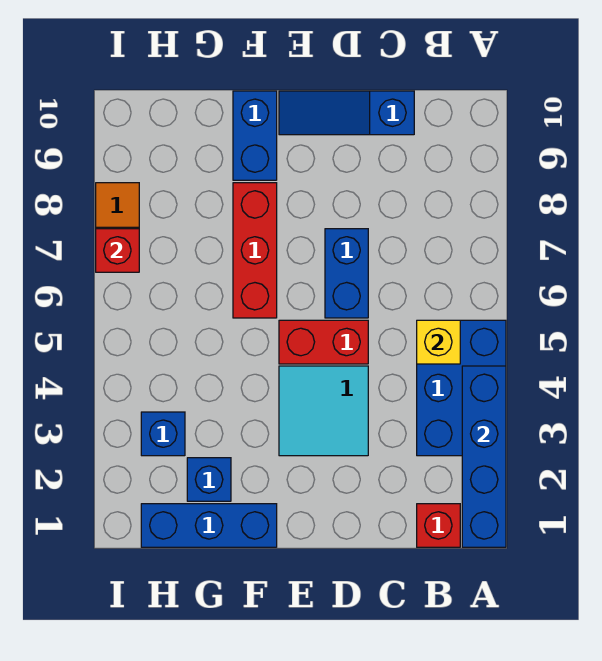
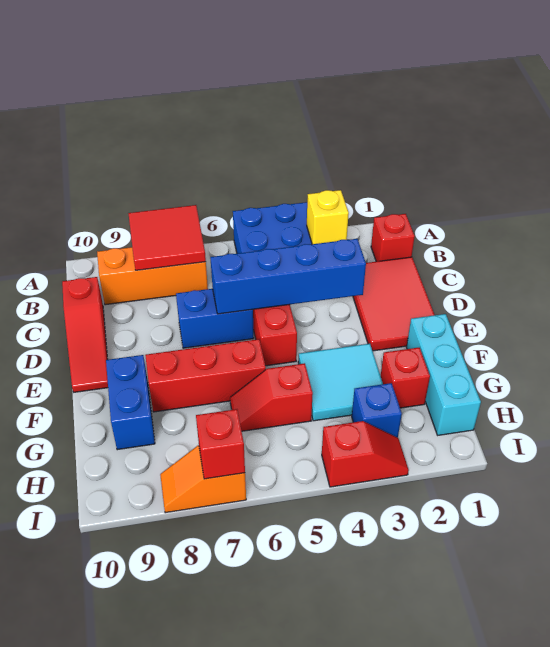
blue 1x4 brick [462,366,506,547] -> blue 1x4 brick moved to [210,239,366,314]
none -> red 2x2 tile [128,205,206,270]
yellow 1x1 brick [417,320,460,364] -> yellow 1x1 brick moved to [307,190,349,244]
none -> orange 1x3 brick [97,247,208,305]
none -> red 2x3 tile [353,257,434,351]
blue 1x3 slope [279,91,414,135] -> red 1x3 slope [62,277,108,392]
cyan 2x2 tile [279,366,368,456] -> cyan 2x2 tile moved to [298,344,383,421]
blue 1x3 brick [141,504,277,547] -> cyan 1x3 brick [406,314,481,435]
blue 1x2 brick [233,91,277,180] -> blue 1x2 brick turned to [106,355,155,450]
blue 1x1 brick [187,458,231,501] -> red 1x1 brick [381,348,430,408]
none -> red 1x2 slope [230,363,313,431]
none -> red 1x2 slope [322,421,409,487]

